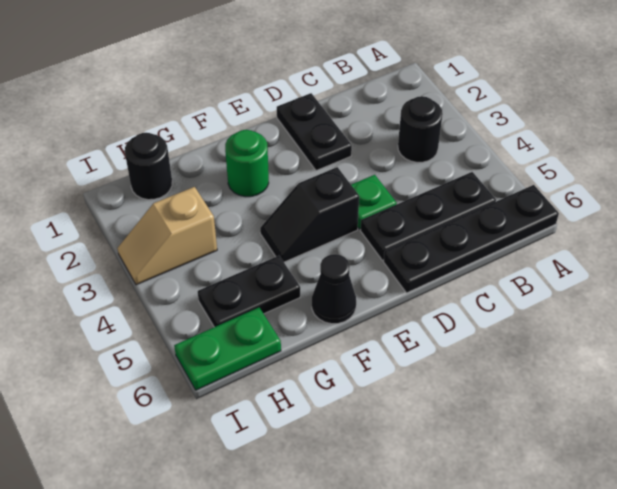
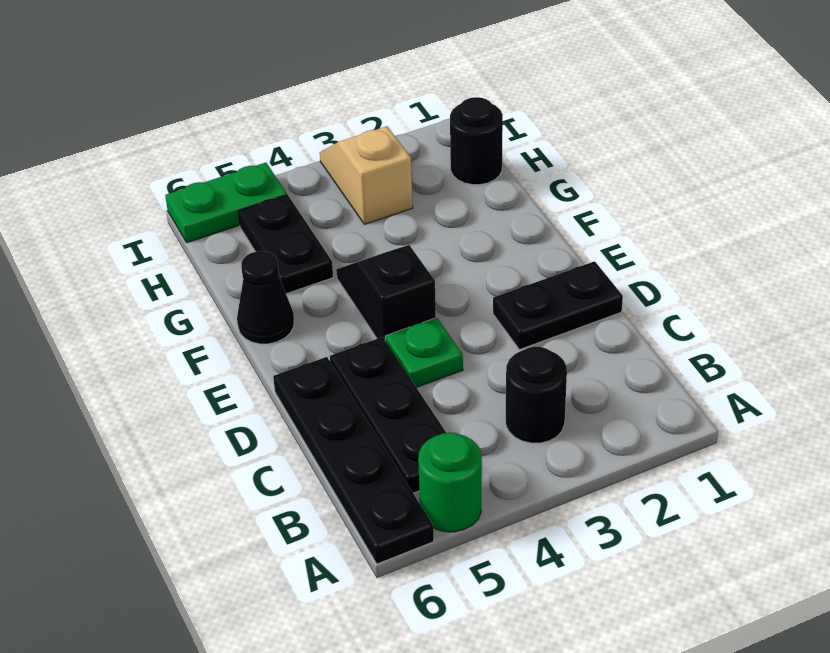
green 1x1 round brick [225,130,269,197] -> green 1x1 round brick moved to [418,433,482,532]
green 1x2 plate [174,308,281,390] -> green 1x2 plate turned to [165,163,287,243]

